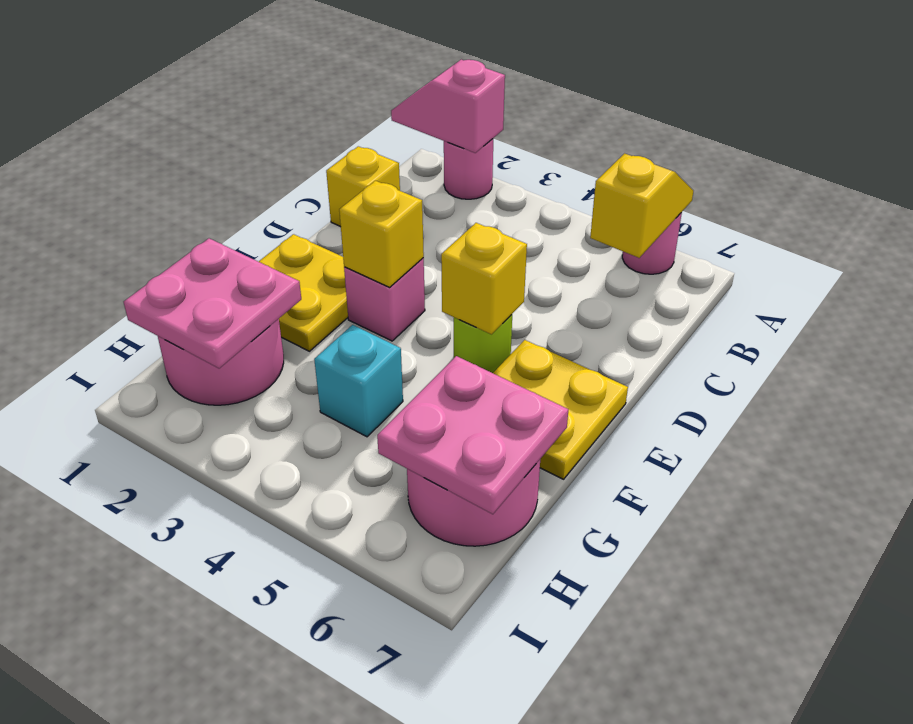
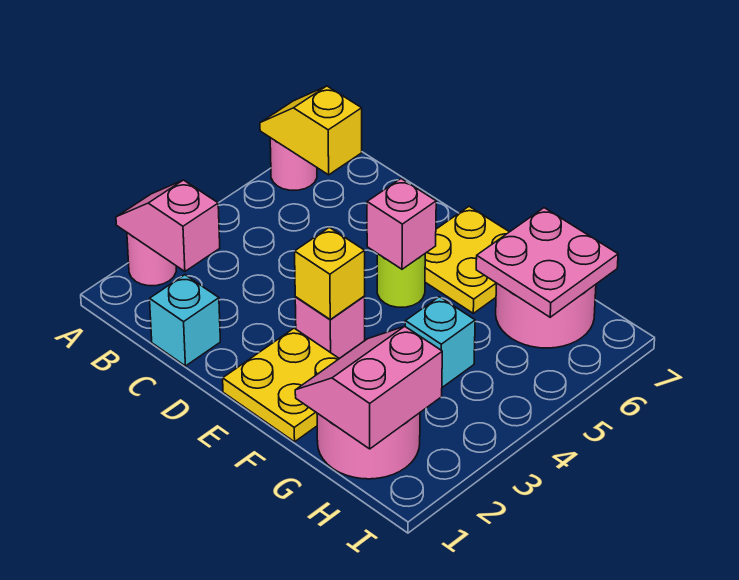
pink 1x2 slope [391,60,505,153] -> pink 1x2 slope turned to [116,180,220,271]
yellow 1x1 brick [326,146,400,227] -> cyan 1x1 brick [150,275,220,366]
yellow 1x1 brick [441,223,527,334] -> pink 1x1 brick [367,179,436,269]
pink 2x2 plate [124,238,301,368] -> pink 2x2 slope [295,326,442,449]

